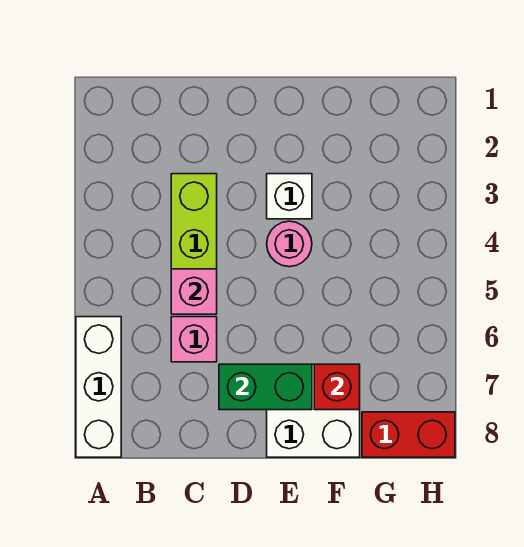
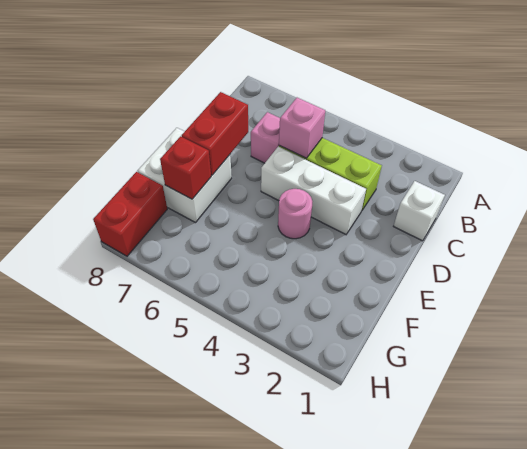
white 1x3 brick [76,317,121,457] -> white 1x3 brick moved to [261,147,366,234]
green 1x2 brick [219,364,312,410] -> red 1x2 brick [182,92,248,175]
white 1x1 brick [267,174,312,219] -> white 1x1 brick moved to [394,181,445,241]

